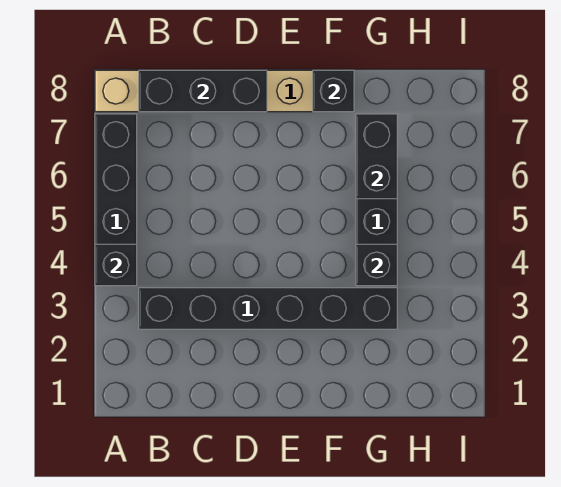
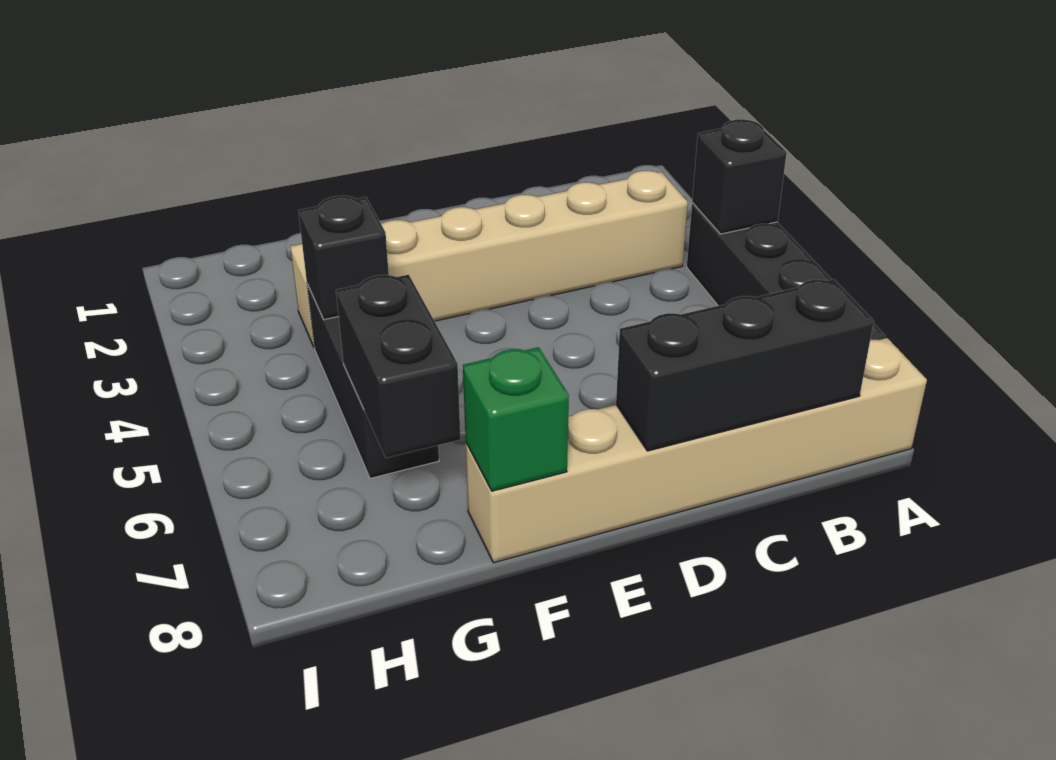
black 1x6 brick [139,288,397,329] -> tan 1x6 brick [290,171,688,347]
black 1x1 brick [313,70,354,112] -> green 1x1 brick [463,347,569,491]

